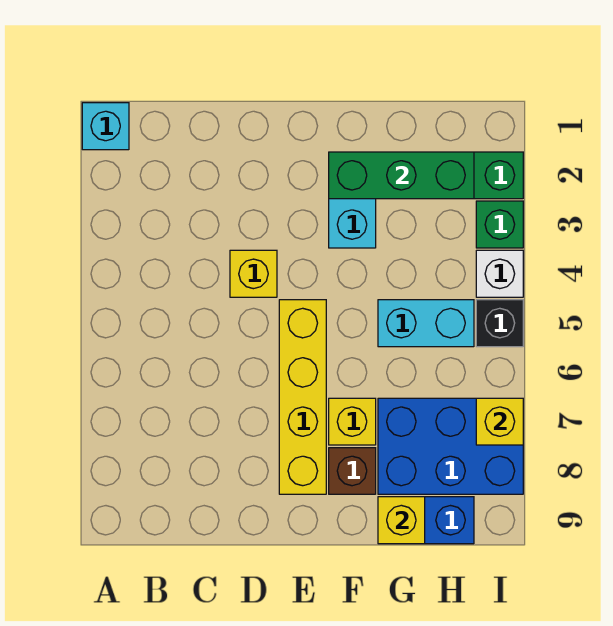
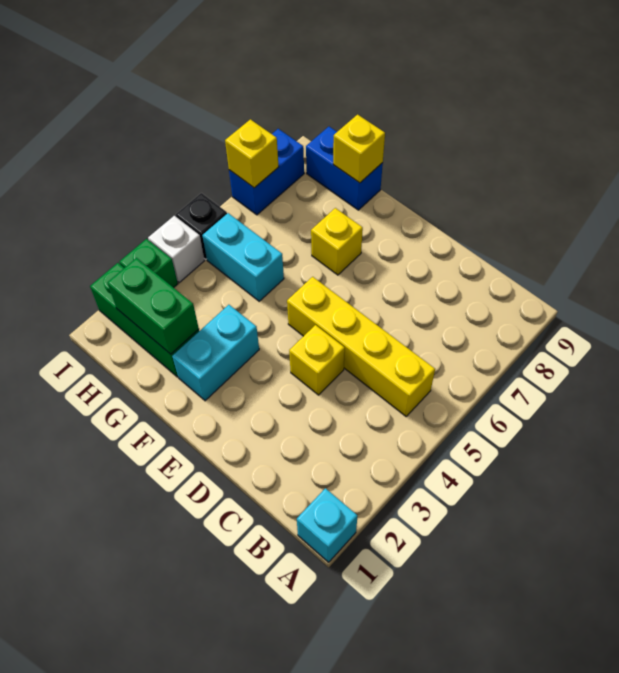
yellow 1x4 brick [279,300,326,494] -> yellow 1x4 brick turned to [287,277,435,416]
green 1x3 brick [329,152,474,199] -> green 1x2 brick [107,258,199,354]
brown 1x1 brick [329,448,376,494] -> none
blue 2x3 brick [378,398,523,494] -> blue 1x2 brick [229,129,304,215]

